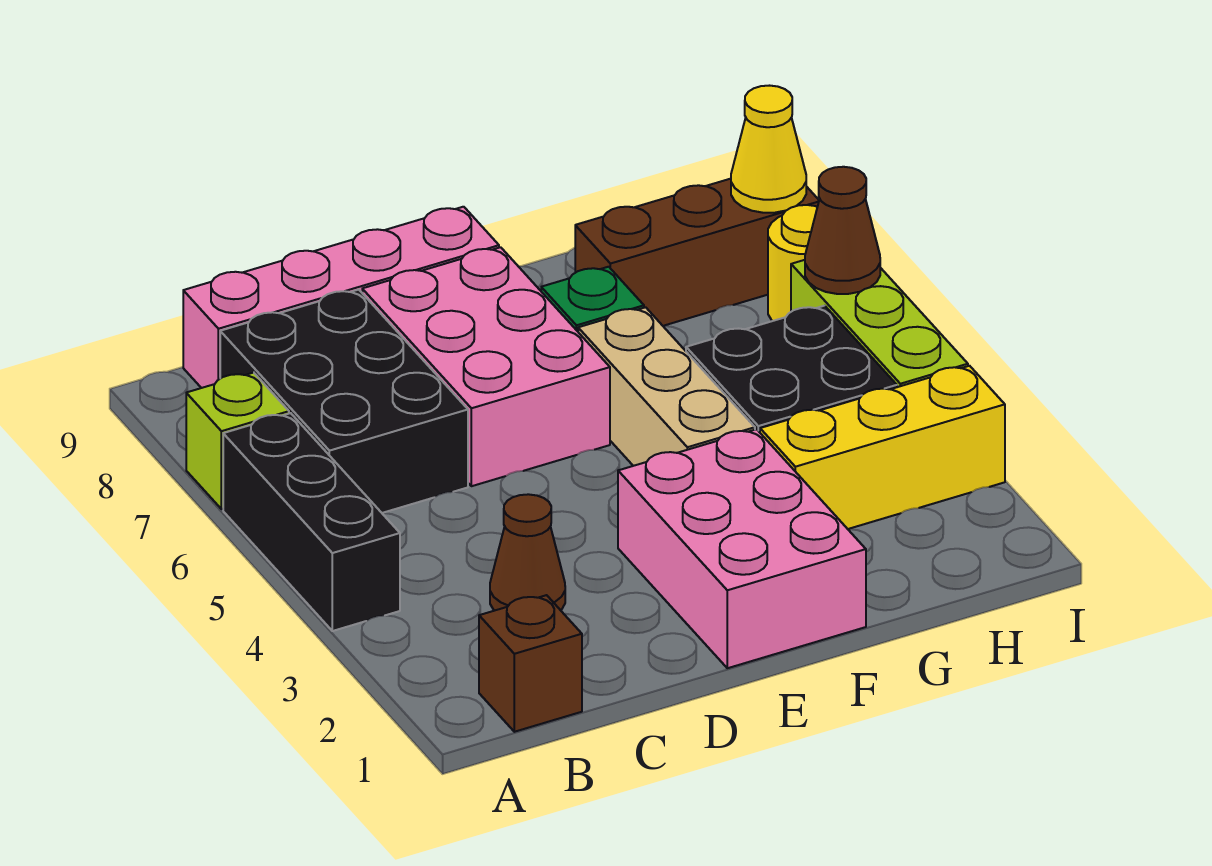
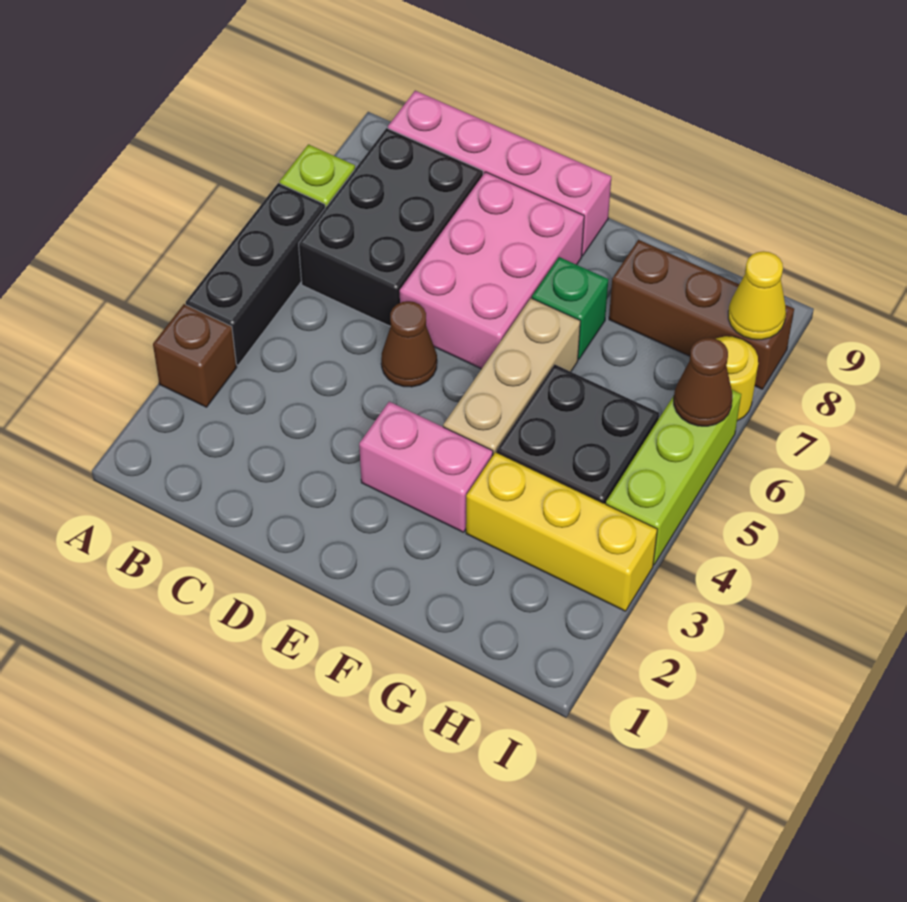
brown 1x1 brick [479,595,582,732] -> brown 1x1 brick moved to [153,304,237,407]
brown 1x1 cone [490,494,565,611] -> brown 1x1 cone moved to [381,301,437,387]
pink 2x3 brick [618,429,866,668] -> pink 1x2 brick [359,402,493,532]

